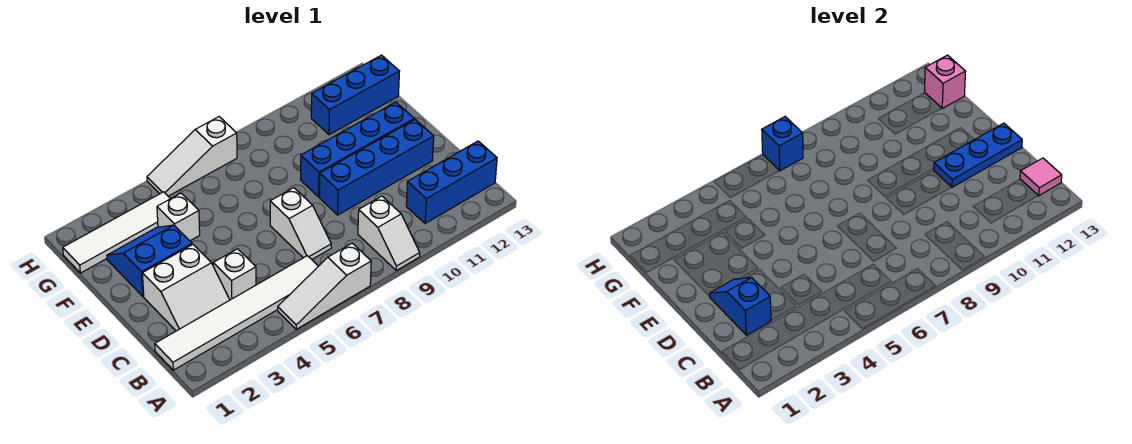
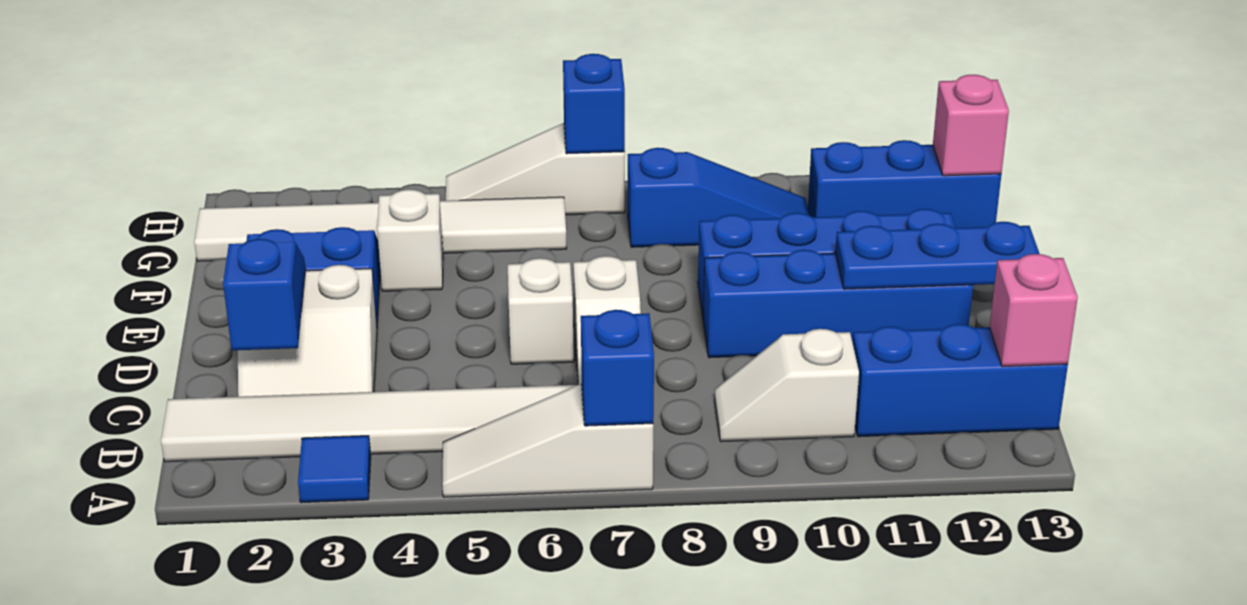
none -> blue 1x1 tile [298,436,371,503]
none -> blue 1x1 brick [581,310,654,426]
white 1x2 slope [358,196,420,270] -> white 1x2 slope turned to [715,329,859,442]
pink 1x1 tile [1020,158,1062,196] -> pink 1x1 brick [990,254,1078,367]
white 1x1 brick [213,249,256,300] -> white 1x1 brick moved to [508,258,574,364]
white 1x4 tile [63,192,170,273] -> white 1x6 tile [194,197,567,261]
none -> blue 1x3 slope [628,148,809,247]

